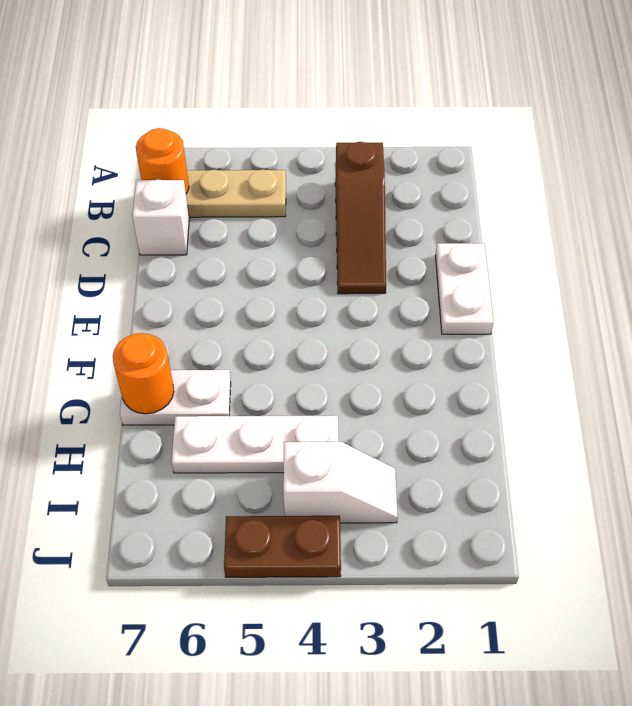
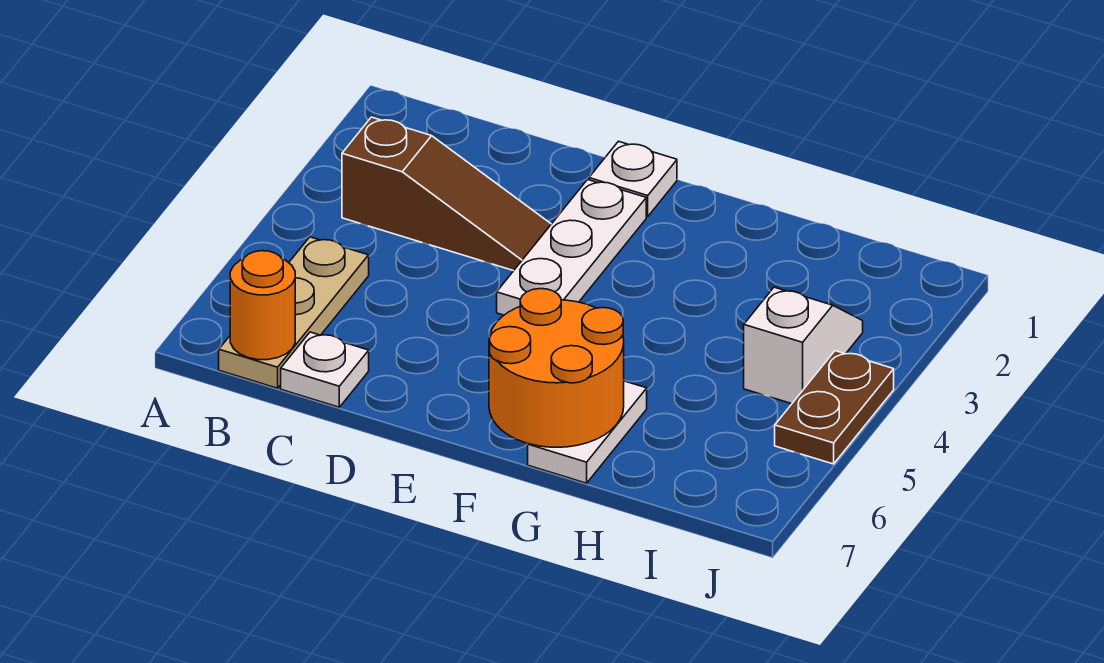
white 1x1 brick [132,179,189,255] -> white 1x1 plate [281,332,369,407]
white 1x2 plate [435,243,493,334] -> white 1x1 plate [589,141,677,217]
orange 1x1 round brick [113,333,174,414] -> orange 2x2 round brick [489,289,624,447]
white 1x3 plate [172,415,339,473] -> white 1x3 plate moved to [497,180,646,315]

